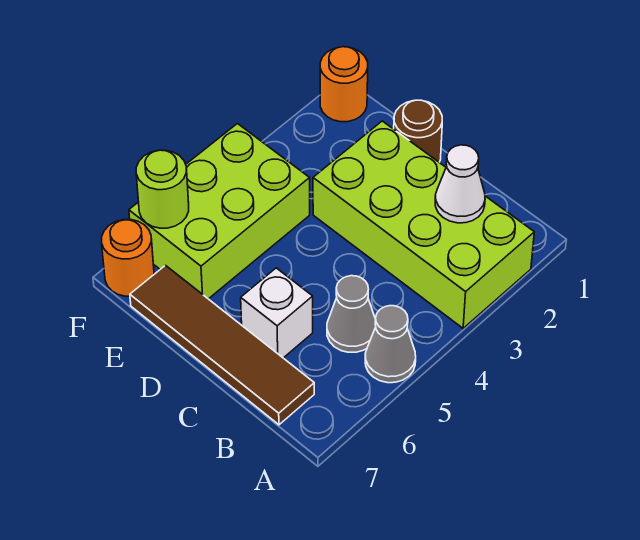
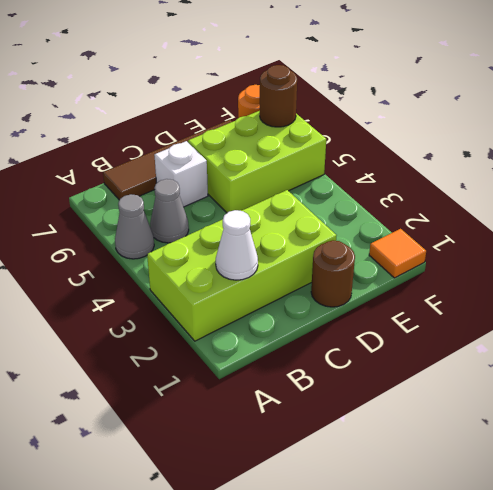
lime 2x3 brick [129,124,310,299] -> lime 2x3 brick turned to [188,111,326,213]
orange 1x1 round brick [320,47,368,122] -> orange 1x1 tile [369,229,426,278]
lime 1x1 round brick [136,150,189,228] -> brown 1x1 round brick [260,65,297,127]

